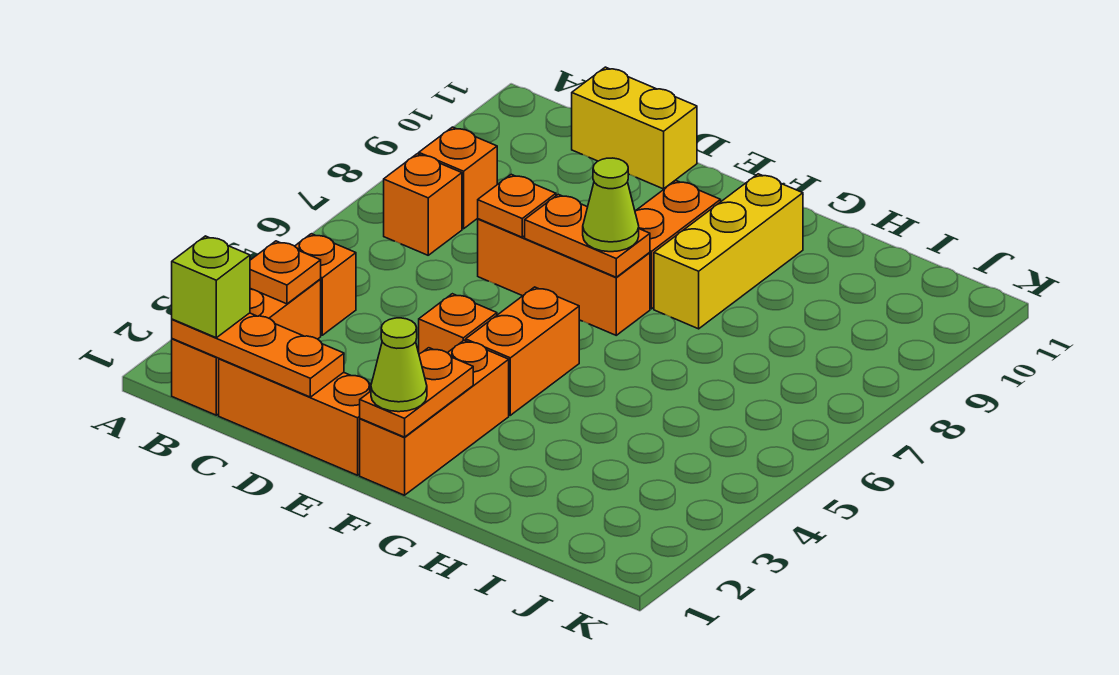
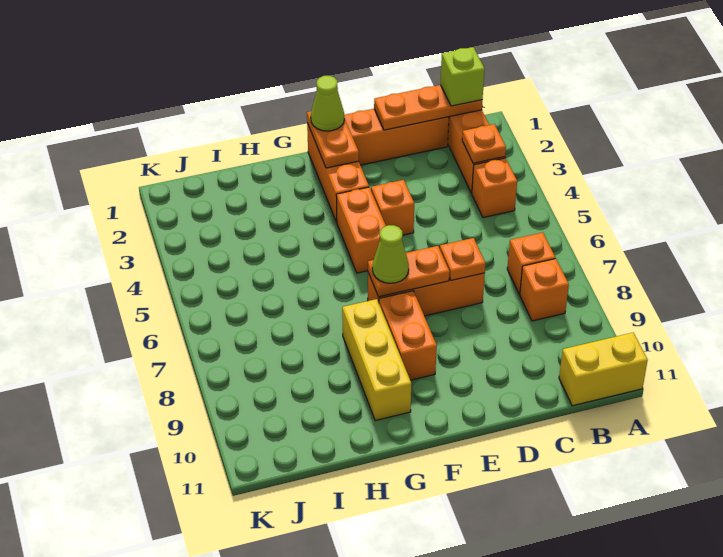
yellow 1x2 brick [572,67,697,189] -> yellow 1x2 brick moved to [559,333,648,406]

